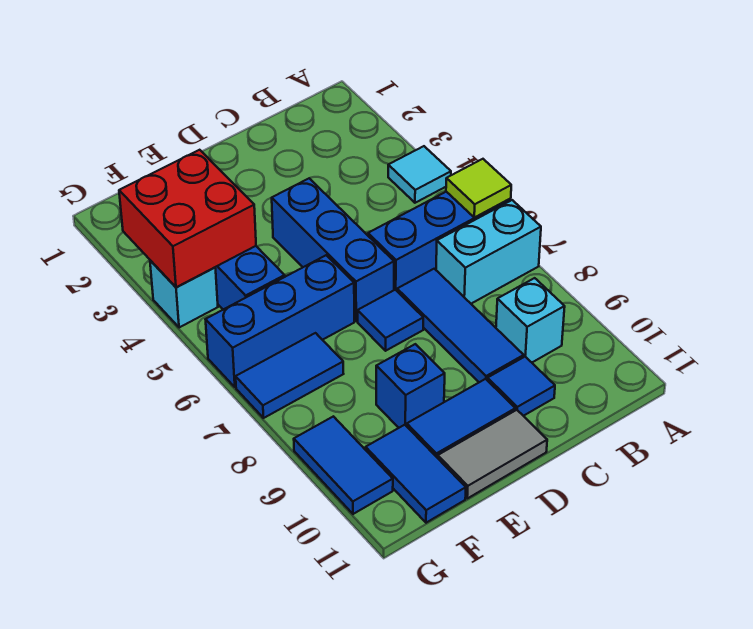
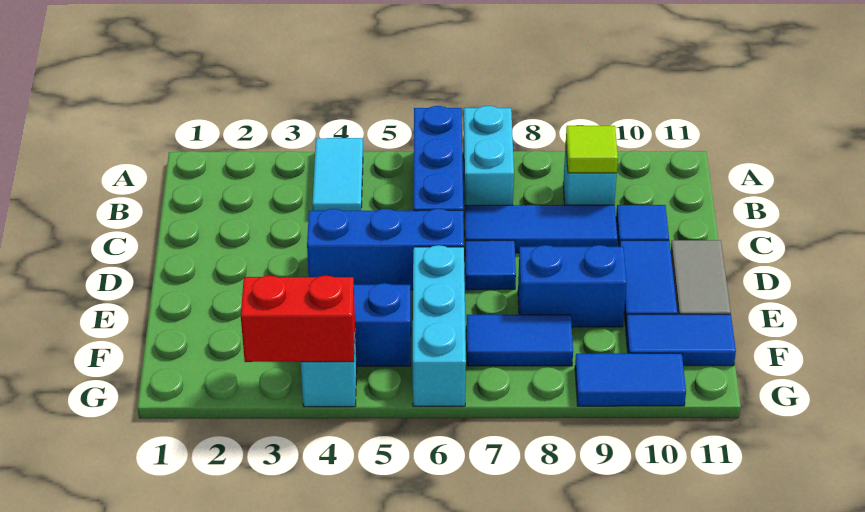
cyan 1x1 tile [388,146,451,203] -> cyan 1x2 tile [312,138,363,211]
lime 1x1 tile [446,159,511,217] -> lime 1x1 tile moved to [566,126,618,173]
blue 1x3 brick [205,255,354,387] -> cyan 1x3 brick [413,245,466,406]
blue 1x1 brick [376,344,445,428] -> blue 1x2 brick [518,245,627,327]
red 2x2 brick [119,150,256,287] -> red 1x2 brick [241,276,355,362]
blue 1x2 tile [236,333,343,418] -> blue 1x2 tile turned to [466,315,573,366]

